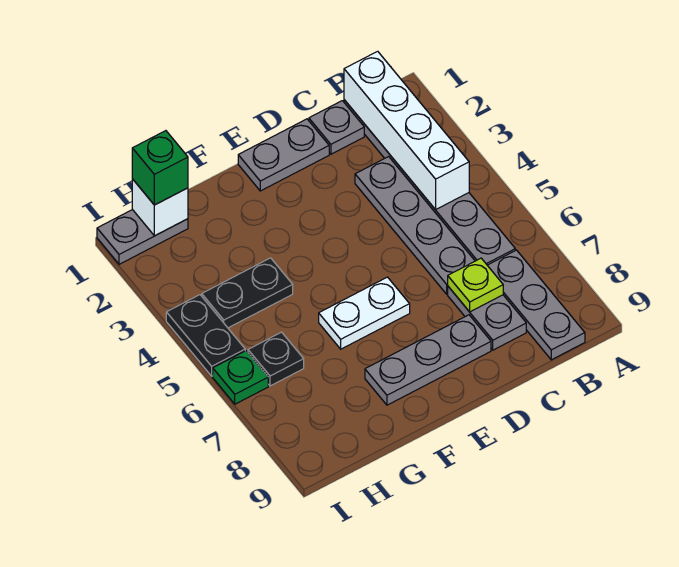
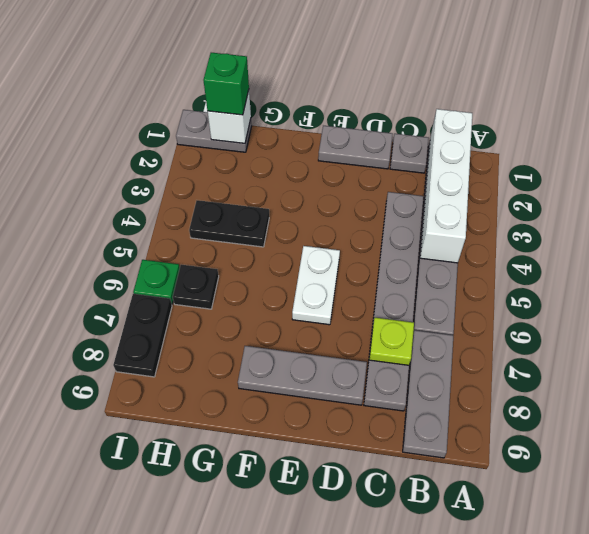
white 1x2 plate [319,277,410,349] -> white 1x2 plate turned to [292,246,340,325]
black 1x2 plate [166,295,245,376] -> black 1x2 plate moved to [113,294,172,377]

